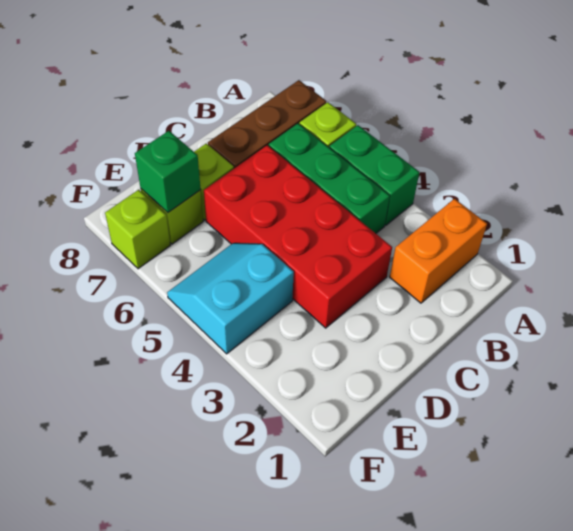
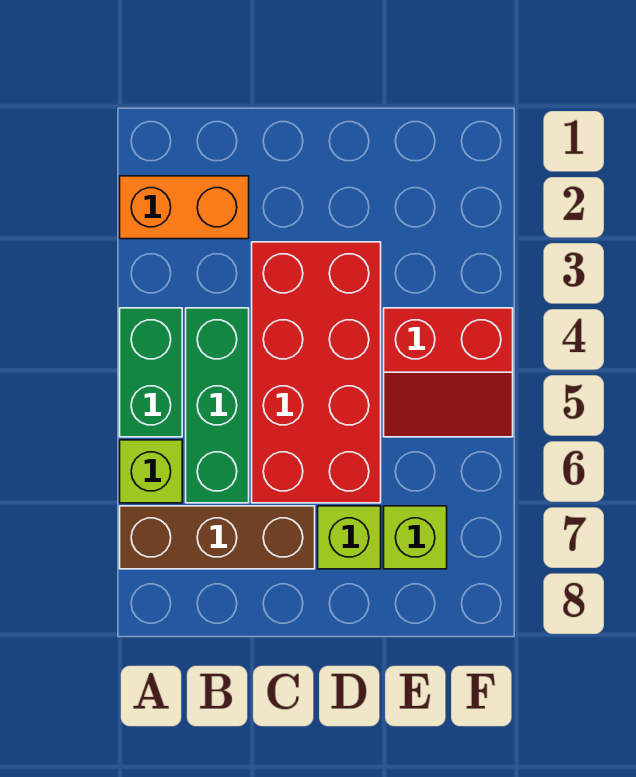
cyan 2x2 slope [167,243,294,354] -> red 2x2 slope [384,308,513,437]
green 1x1 brick [135,131,201,213] -> none
lime 1x1 brick [105,190,170,269] -> none

